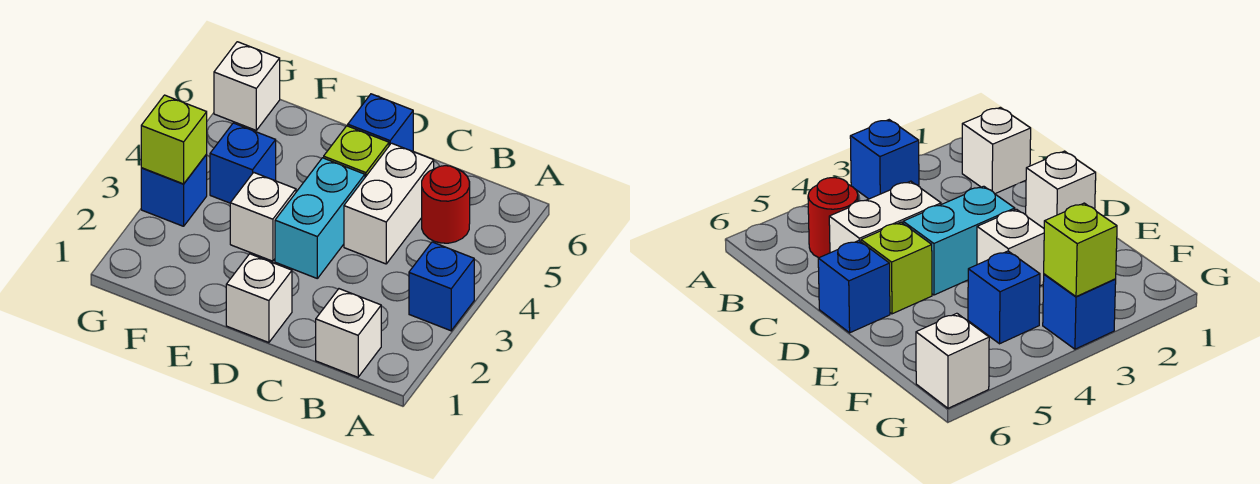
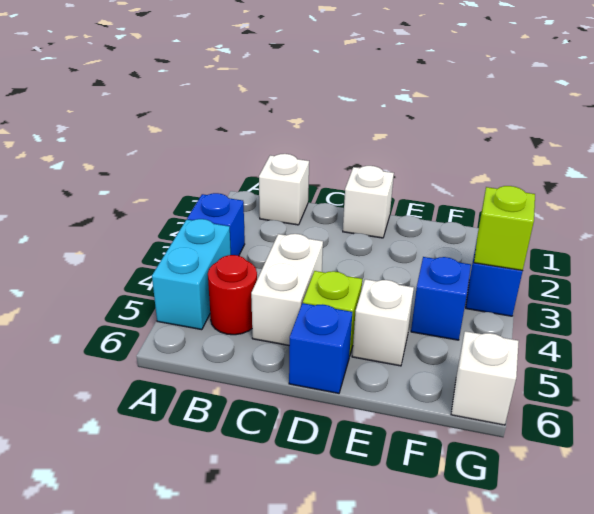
cyan 1x2 brick [275,158,365,278] -> cyan 1x2 brick moved to [152,219,231,330]
white 1x1 brick [230,172,296,261] -> white 1x1 brick moved to [352,279,414,366]

